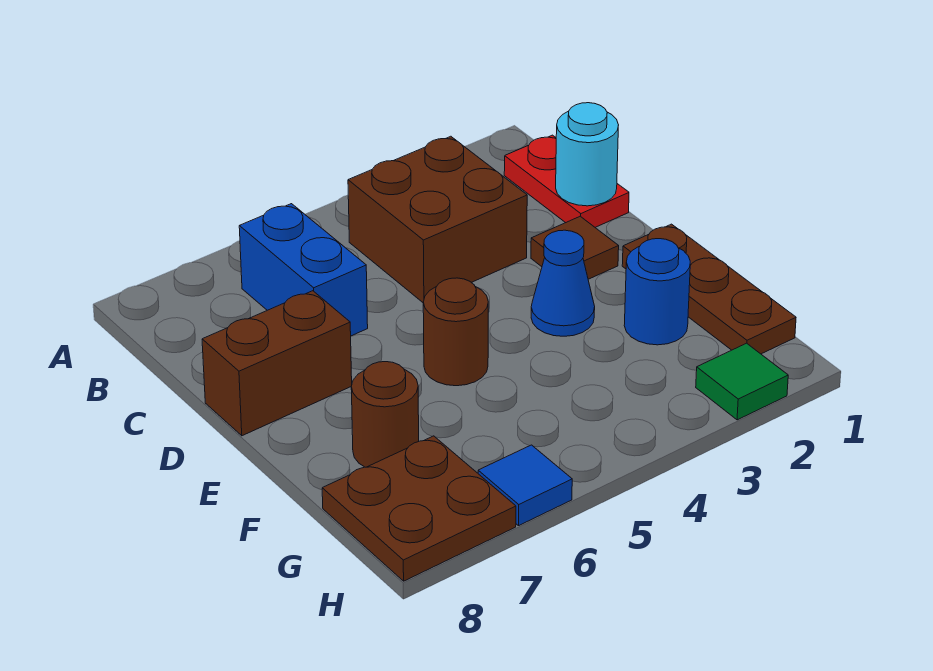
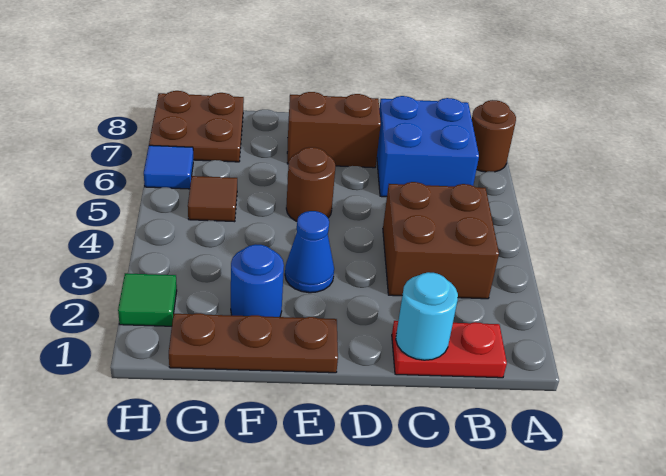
blue 1x2 brick [239,204,368,336] -> blue 2x2 brick [377,96,479,197]
brown 1x1 tile [531,216,619,279] -> brown 1x1 tile moved to [188,176,237,222]
brown 1x2 brick [202,291,352,436] -> brown 1x2 brick turned to [287,92,381,168]
brown 1x1 round brick [351,362,419,467] -> brown 1x1 round brick moved to [472,100,516,172]

